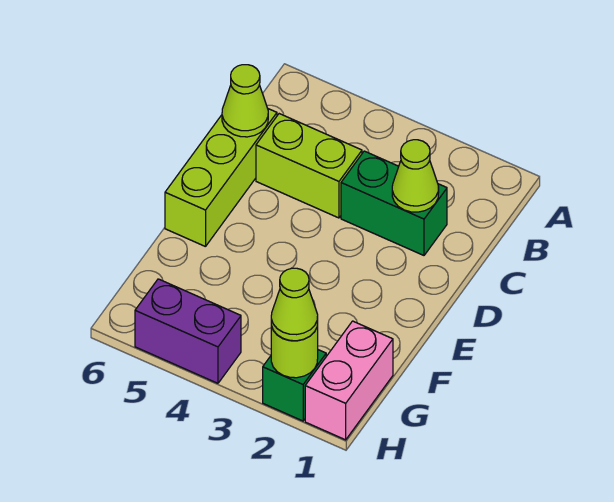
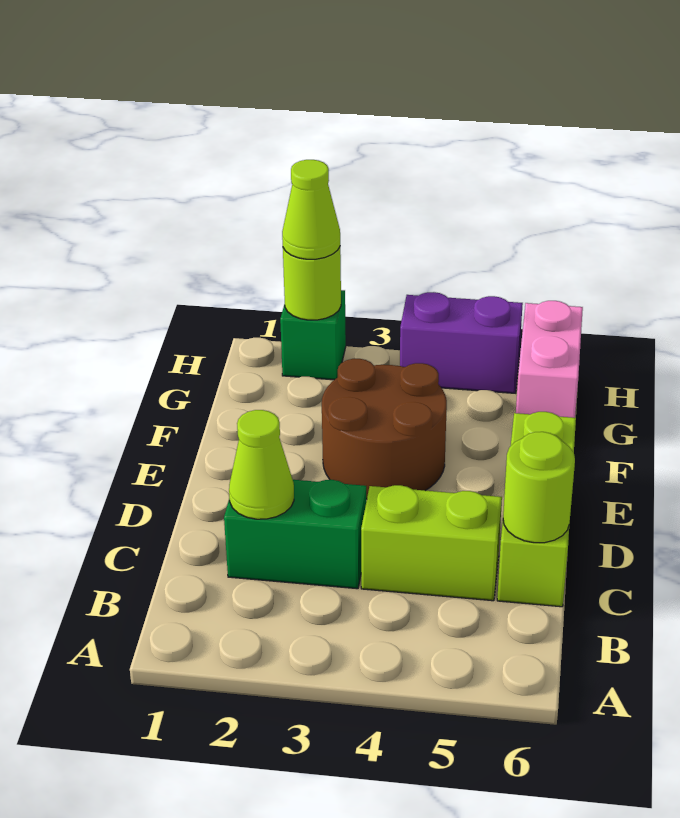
lime 1x1 cone [222,65,268,137] -> lime 1x1 round brick [503,432,575,543]
none -> brown 2x2 round brick [322,359,447,499]
pink 1x2 brick [305,321,393,440] -> pink 1x2 brick moved to [516,301,583,418]

